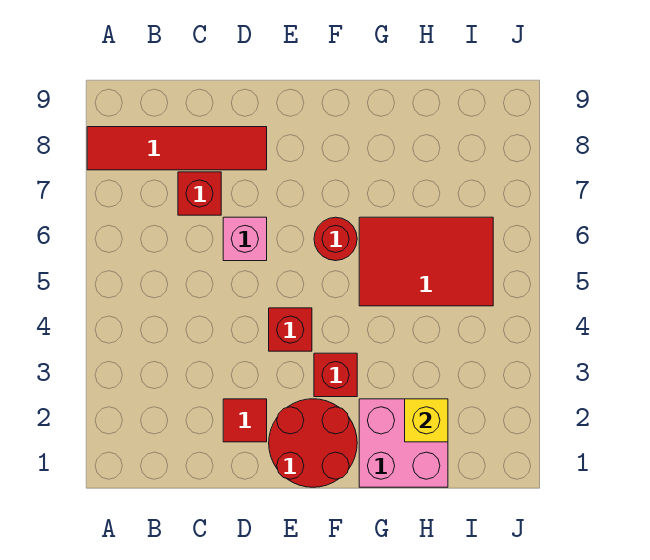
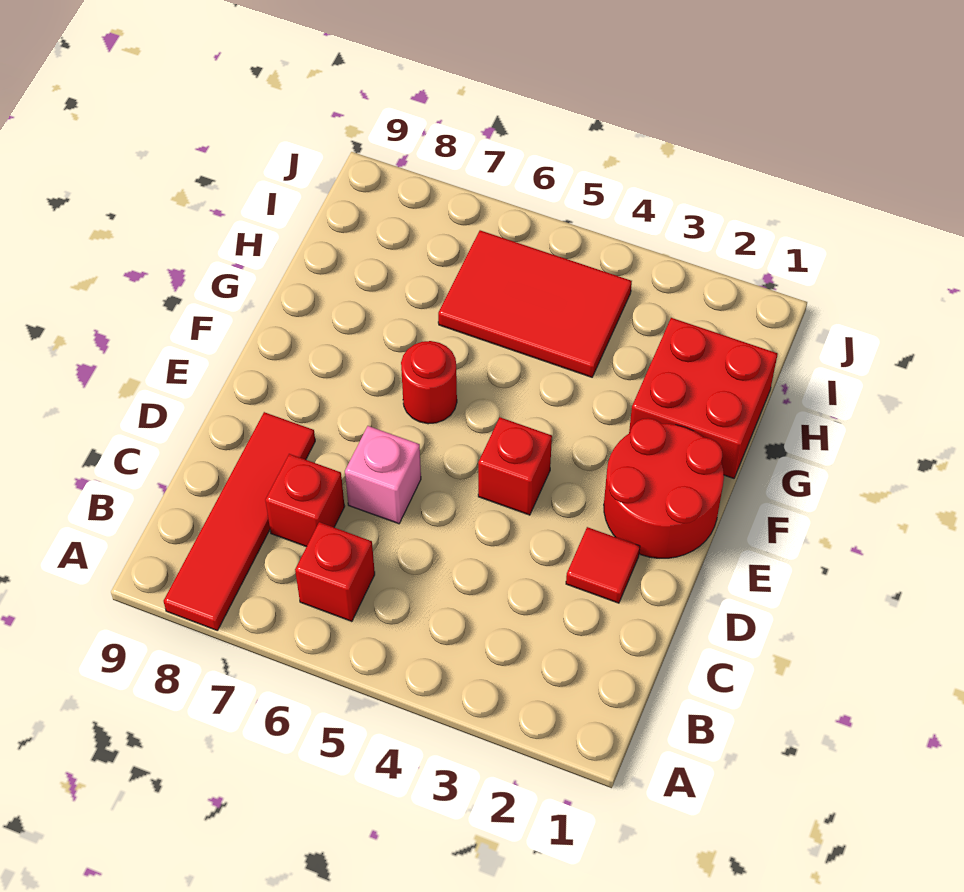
red 1x1 brick [314,353,357,397] -> red 1x1 brick moved to [295,522,375,621]
pink 2x2 brick [359,399,448,487] -> red 2x2 brick [629,318,778,478]
red 2x3 tile [359,217,493,306] -> red 2x3 tile turned to [438,230,632,377]
yellow 1x1 brick [405,399,448,442] -> none

